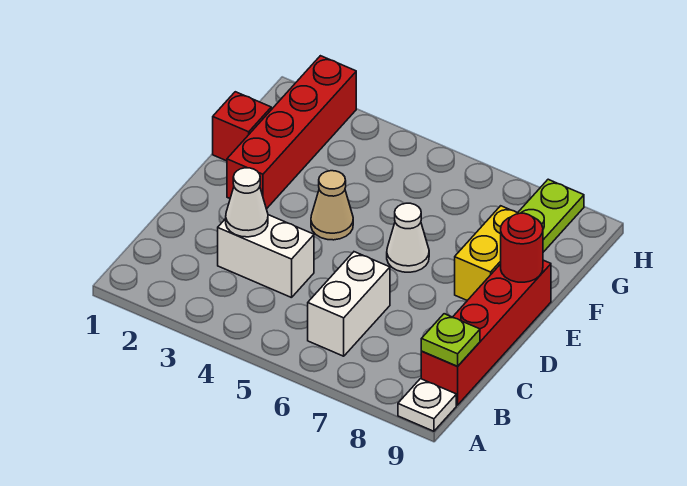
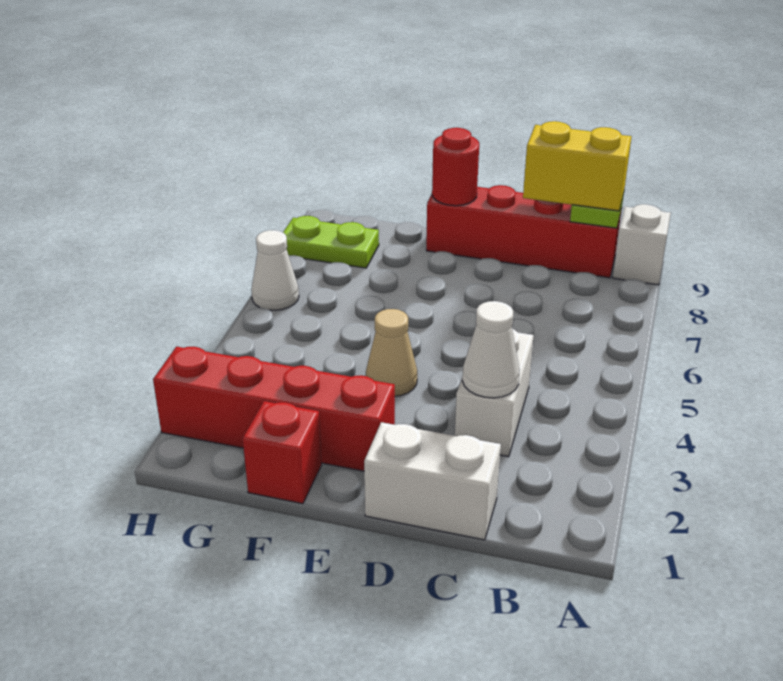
white 1x1 plate [398,379,456,431] -> white 1x1 brick [613,204,671,285]
white 1x2 brick [308,252,390,356] -> white 1x2 brick moved to [364,422,501,540]
white 1x1 cone [387,203,429,272] -> white 1x1 cone moved to [251,230,299,310]
yellow 1x2 brick [455,206,519,300] -> yellow 1x2 brick moved to [523,121,631,211]

